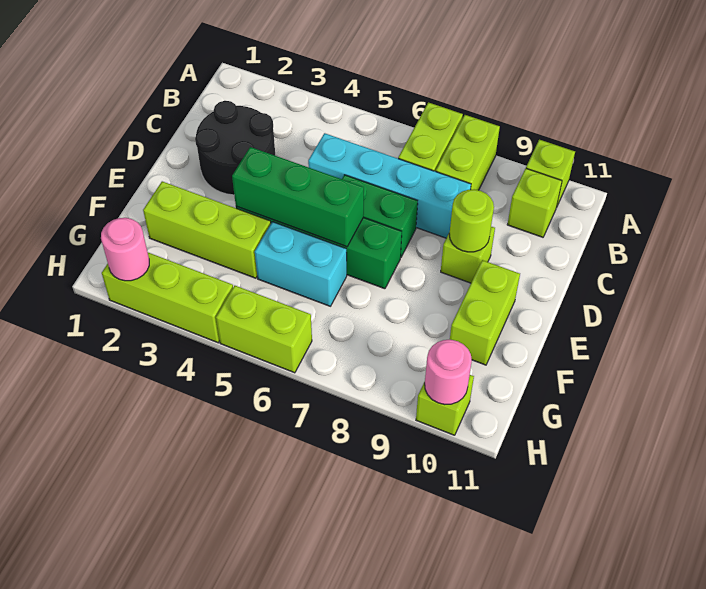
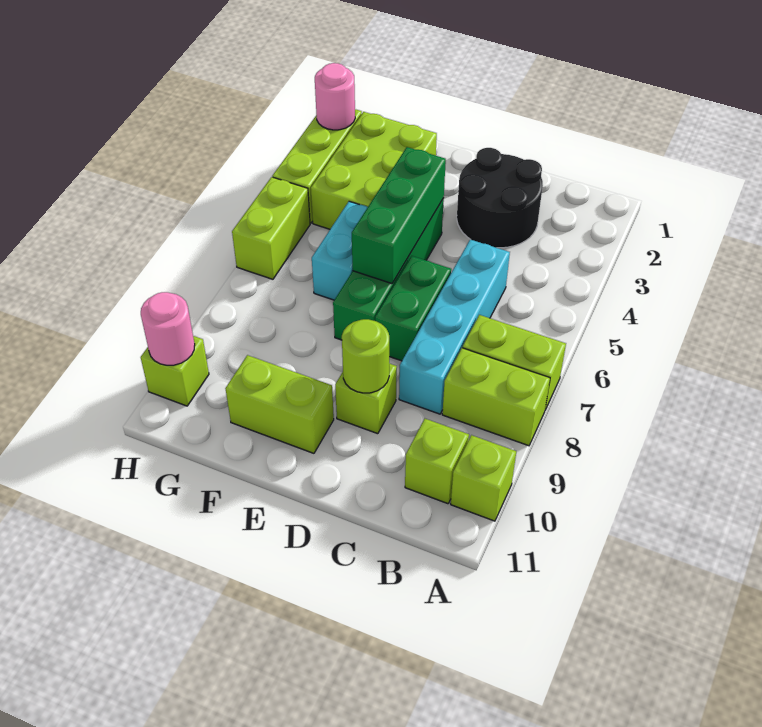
lime 1x3 brick [143,181,271,278] -> lime 2x3 brick [311,112,437,229]

